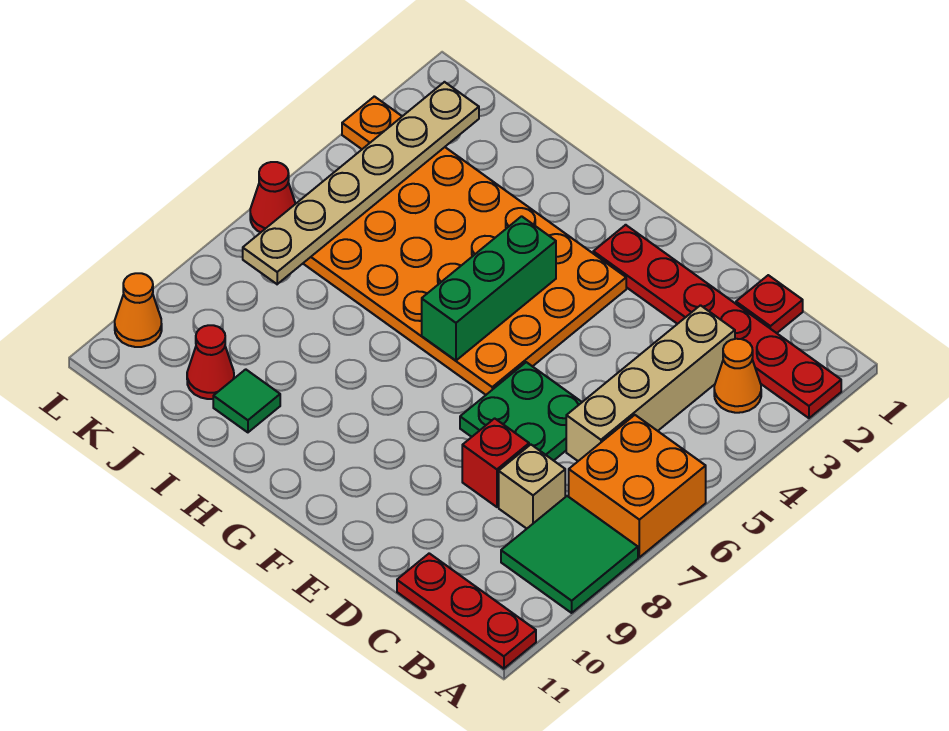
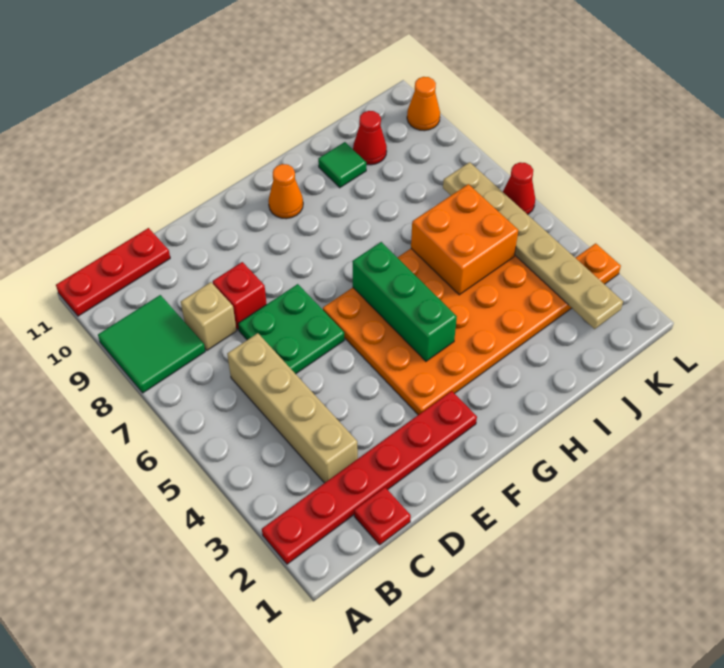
orange 2x2 brick [569,415,706,557] -> orange 2x2 brick moved to [411,184,518,295]
orange 1x1 cone [714,339,761,413] -> orange 1x1 cone moved to [268,164,303,219]

